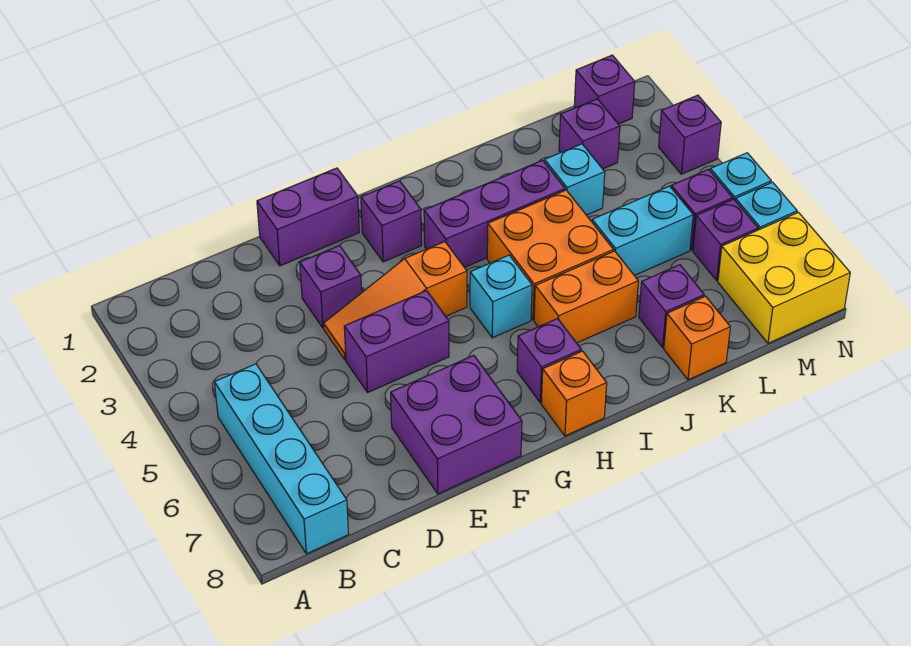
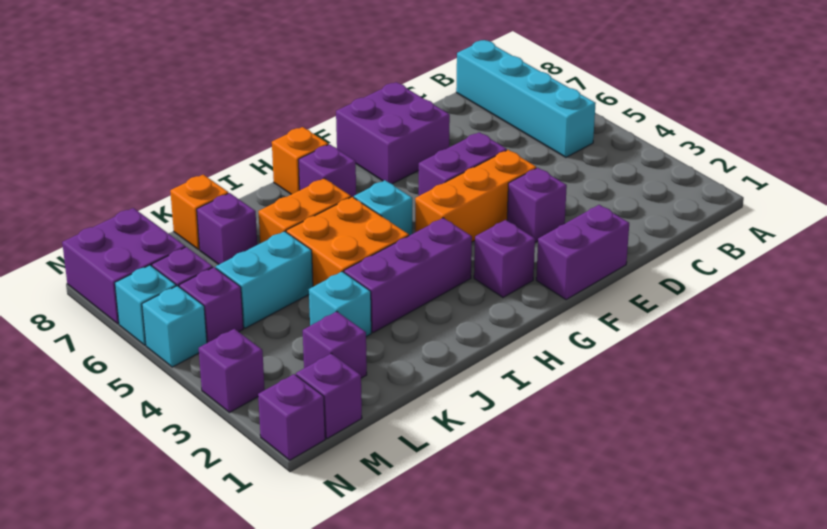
orange 1x3 slope [324,242,467,360] -> orange 1x3 brick [415,150,536,242]
yellow 2x2 brick [718,212,850,343] -> purple 2x2 brick [62,208,185,324]
none -> purple 1x1 brick [258,374,325,460]

